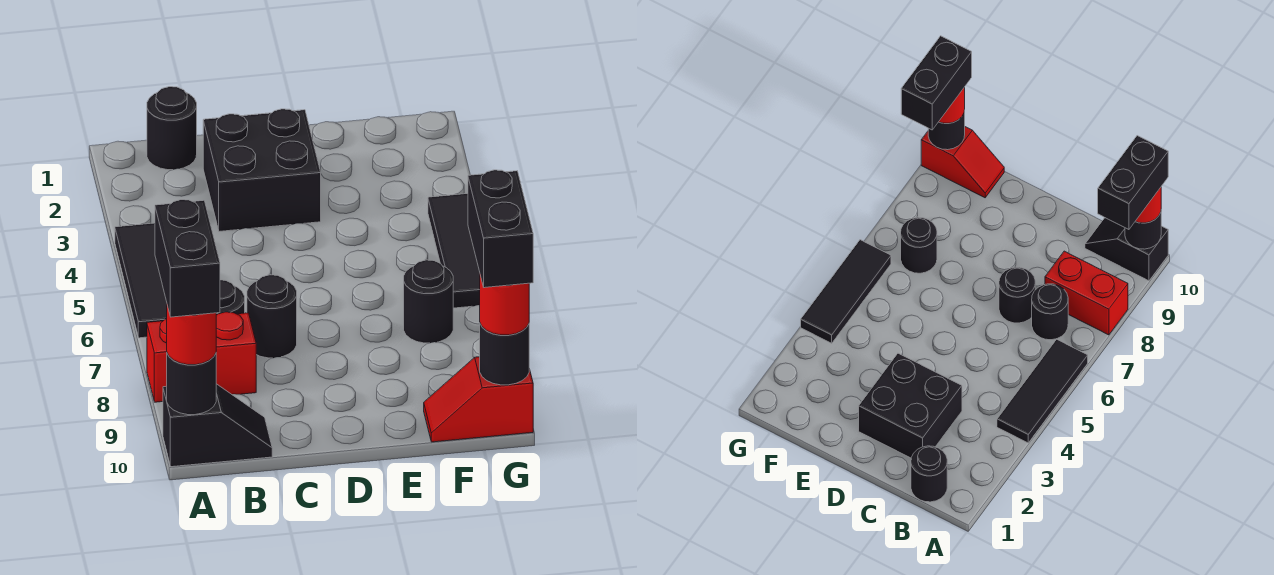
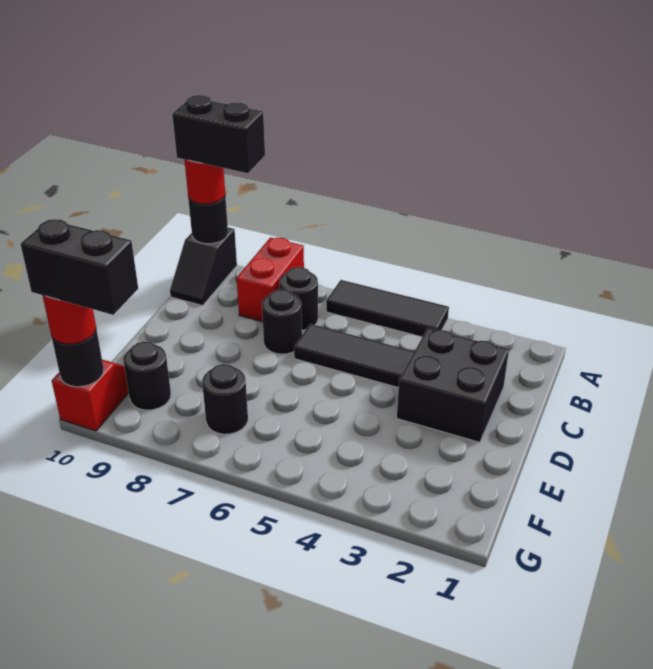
black 1x1 round brick [147,87,197,170] -> black 1x1 round brick moved to [123,342,171,410]
black 1x3 tile [428,193,480,308] -> black 1x3 tile moved to [294,324,414,388]

